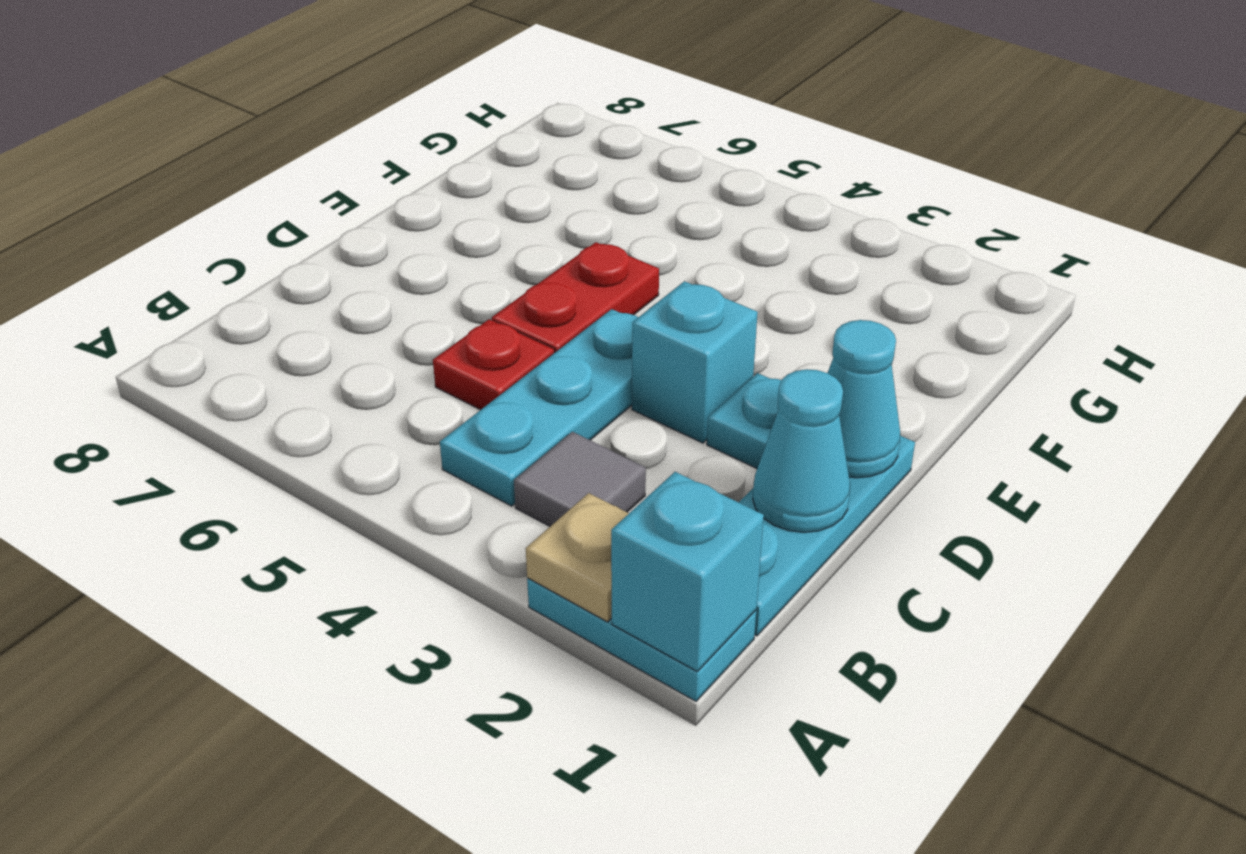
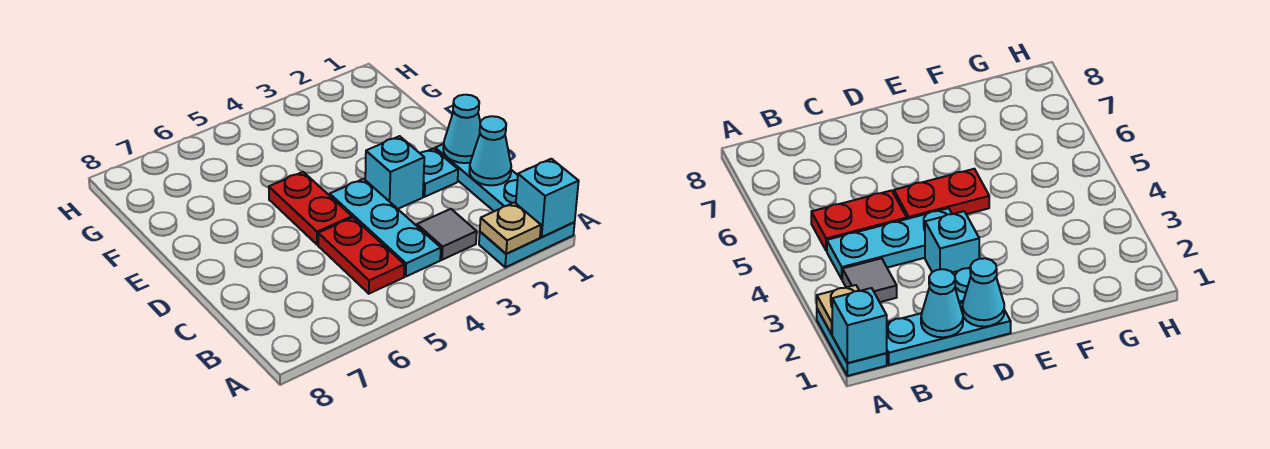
red 1x1 plate [433,319,554,410] -> red 1x2 plate [318,218,404,294]

